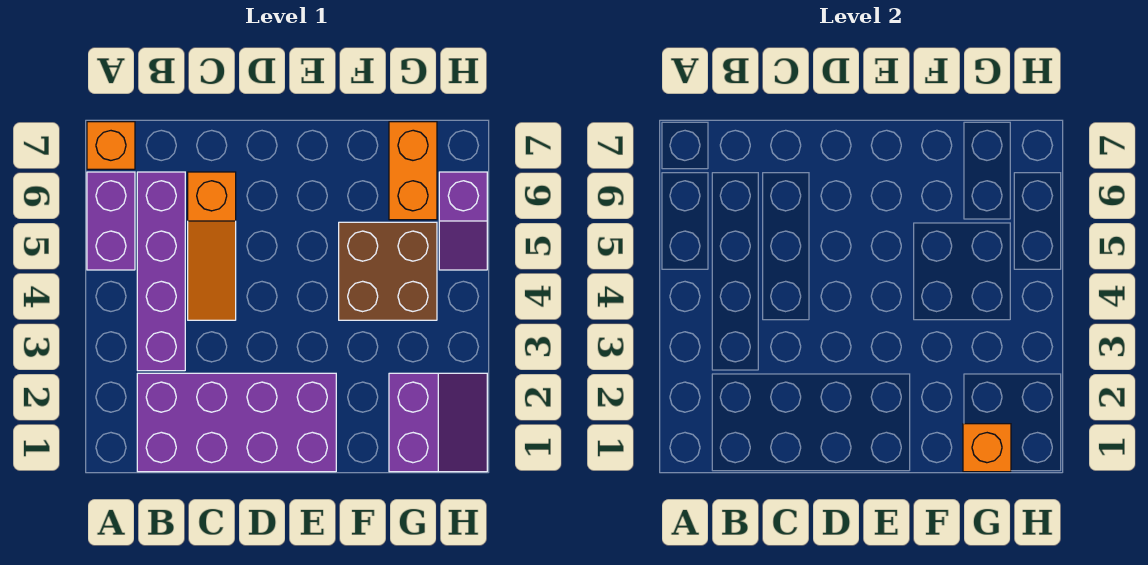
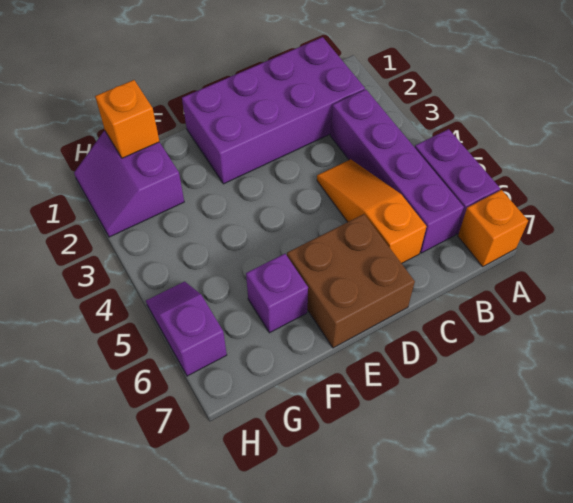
brown 2x2 brick [339,222,437,320] -> brown 2x2 brick moved to [287,214,415,348]
none -> purple 1x1 brick [246,254,308,333]
orange 1x2 brick [389,122,437,220] -> none

